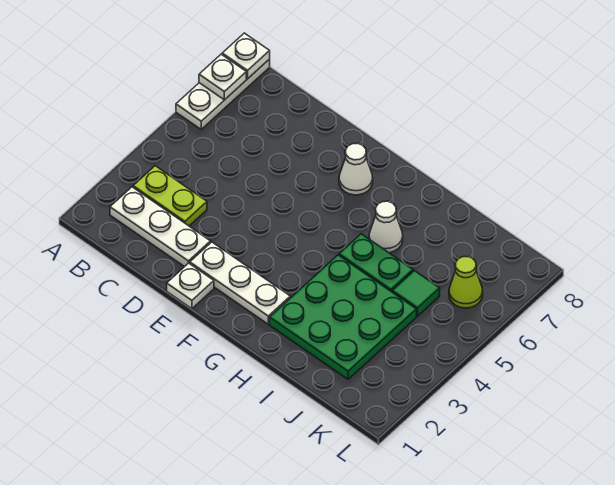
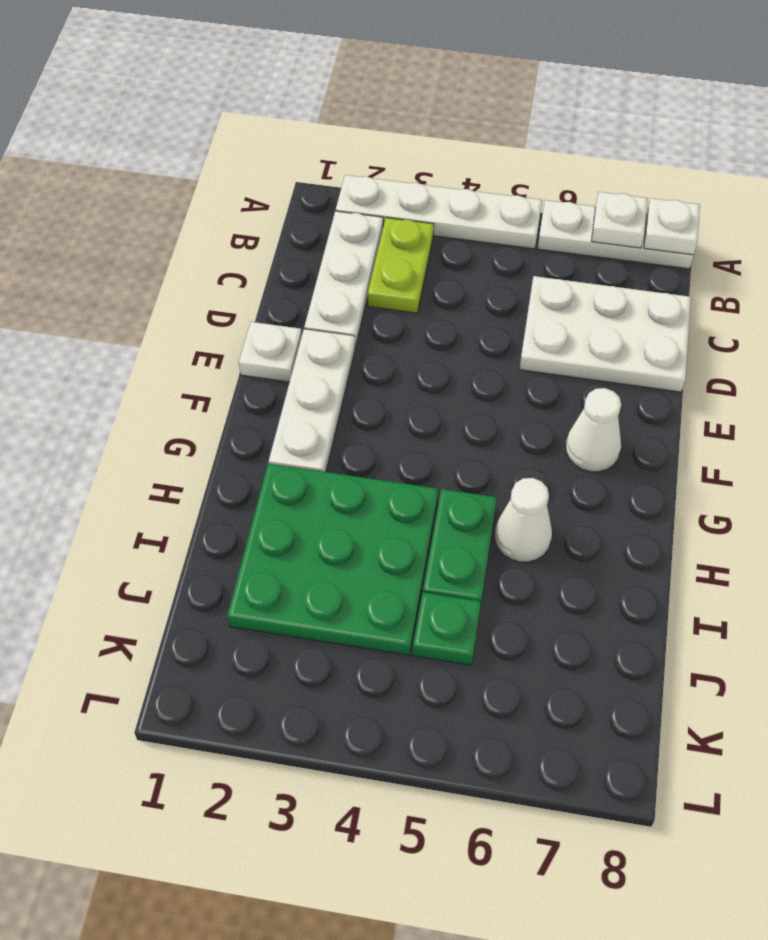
none -> white 1x4 plate [336,175,542,249]
none -> white 2x3 plate [519,276,691,392]
green 1x1 tile [392,271,440,316] -> green 1x1 plate [413,592,481,665]
lime 1x1 cone [449,257,483,308] -> none

